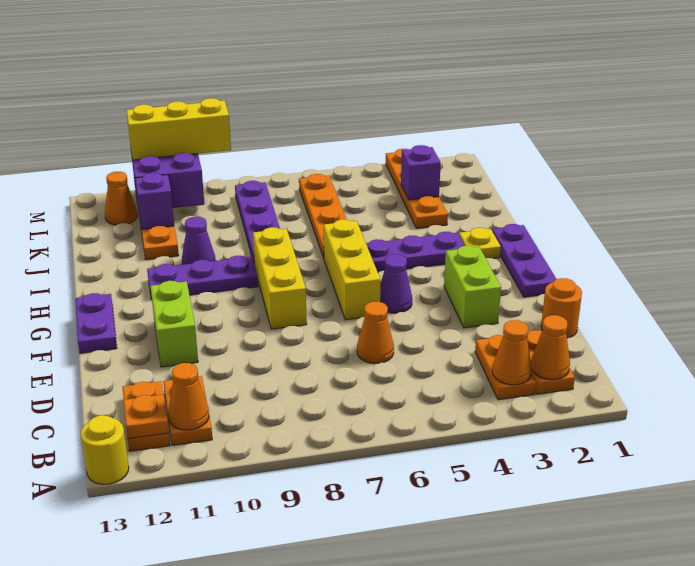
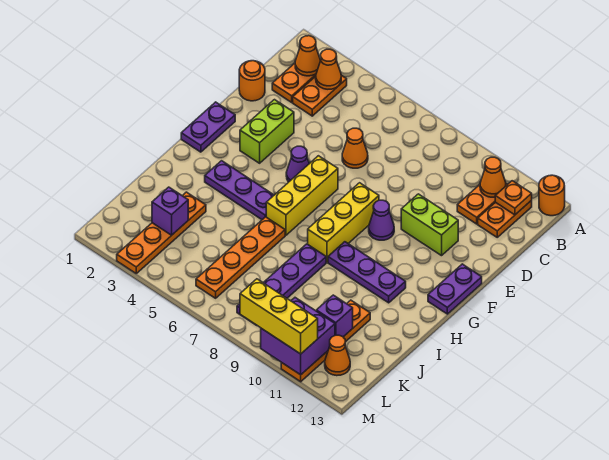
yellow 1x1 round brick [81,415,129,484] -> orange 1x1 round brick [539,175,565,216]
lime 1x2 brick [151,281,198,367] -> lime 1x2 brick turned to [401,194,458,256]
purple 1x3 plate [492,224,556,297] -> purple 1x2 plate [181,102,235,152]
yellow 1x1 plate [459,228,501,259] -> none
purple 1x1 cone [182,217,216,265] -> purple 1x1 cone moved to [369,200,394,240]

